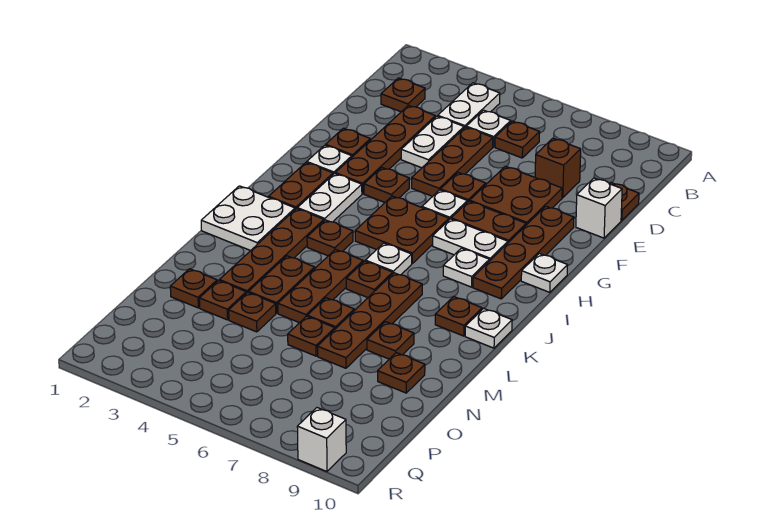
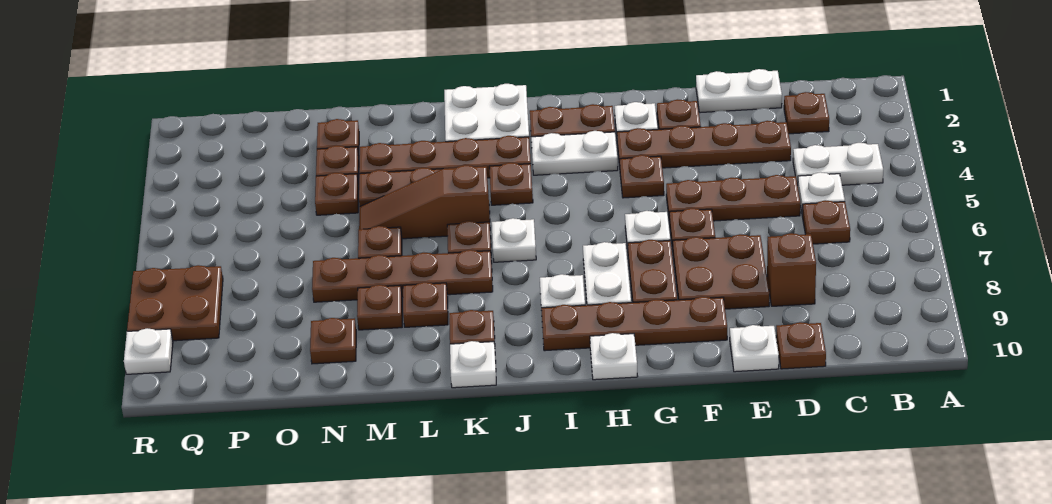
white 1x2 plate [401,116,464,168] -> white 1x2 plate moved to [696,69,782,113]
white 1x1 brick [576,178,622,238] -> white 1x1 plate [730,325,779,372]
brown 2x2 plate [355,196,449,263] -> brown 2x2 plate moved to [127,265,223,341]
brown 1x3 plate [278,249,363,323] -> brown 1x3 slope [359,165,490,239]
brown 1x1 plate [288,316,335,356] -> brown 1x1 plate moved to [403,282,448,327]
white 1x1 brick [297,408,346,472] -> white 1x1 plate [124,328,173,374]

